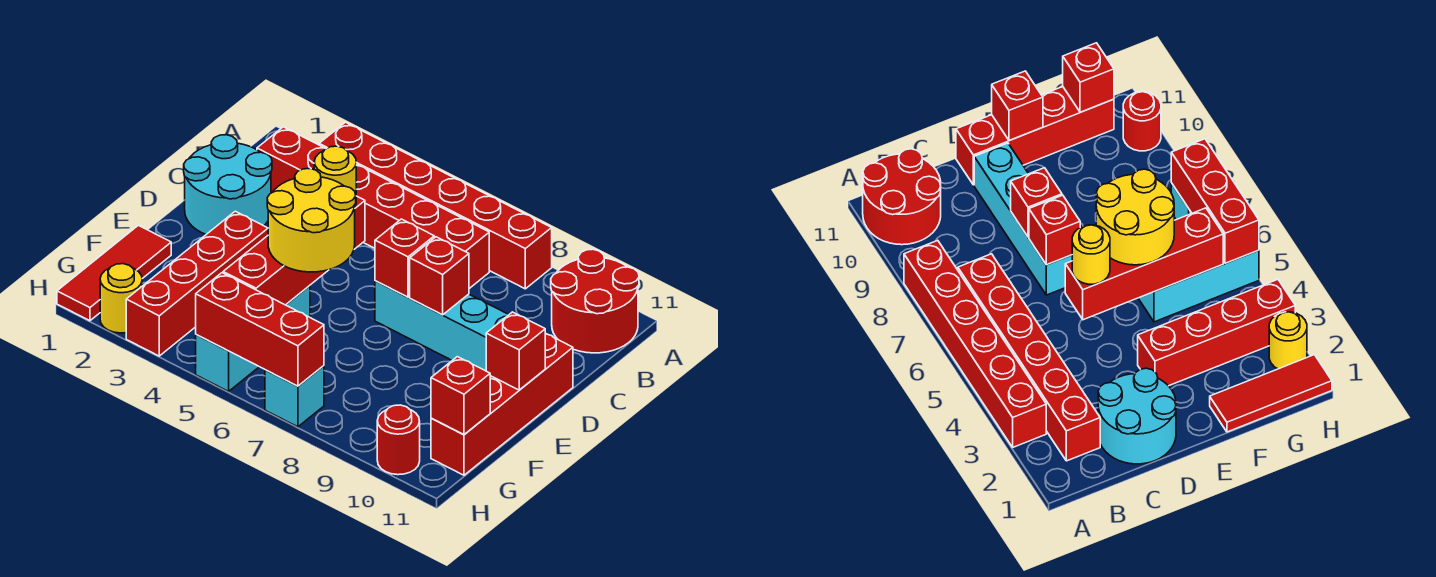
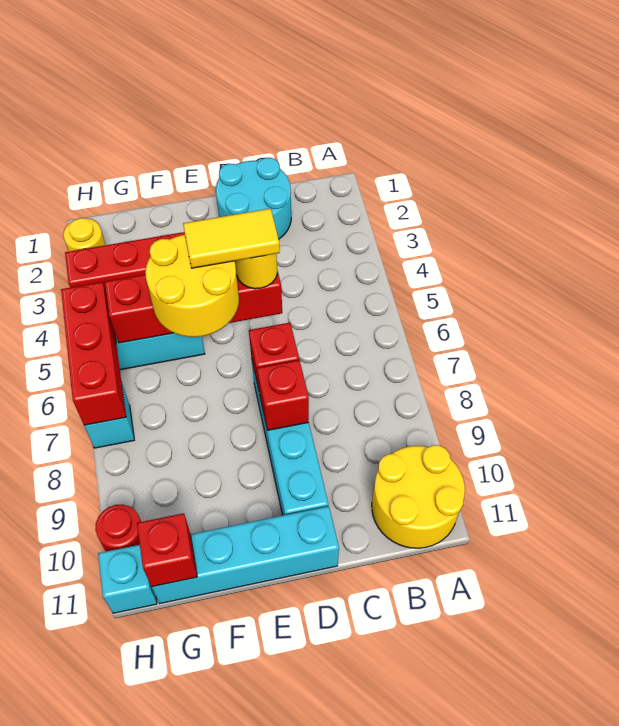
red 1x6 brick [319,122,552,289] -> none
red 2x2 round brick [551,249,639,353] -> yellow 2x2 round brick [372,445,465,548]
red 1x6 brick [257,127,489,289] -> none
none -> yellow 1x2 tile [183,208,280,268]
red 1x4 brick [431,333,573,475] -> cyan 1x4 brick [152,506,339,604]
red 1x1 brick [486,312,545,390] -> none
red 1x3 tile [57,225,171,321] -> none
none -> cyan 1x1 brick [98,545,157,613]

